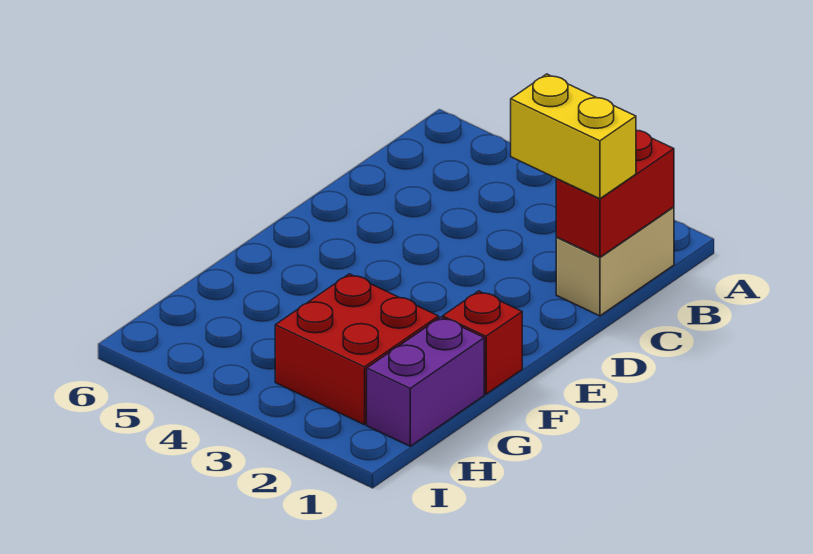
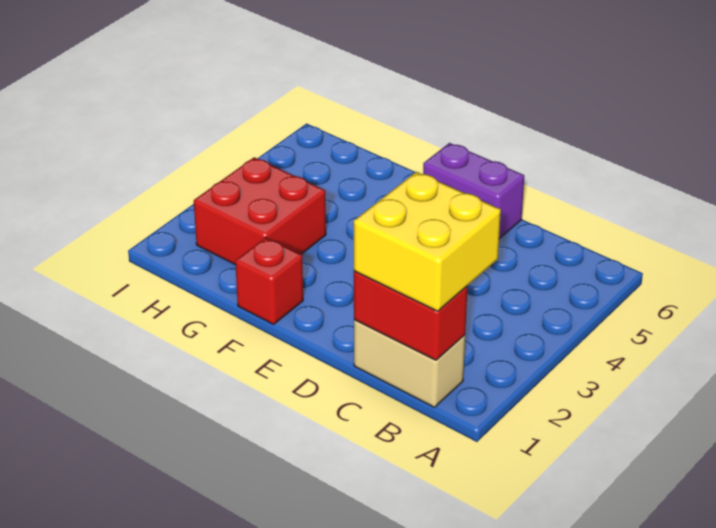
yellow 1x2 brick [511,74,636,199] -> yellow 2x2 brick [354,172,501,311]
purple 1x2 brick [367,317,484,446] -> purple 1x2 brick moved to [423,143,524,239]

